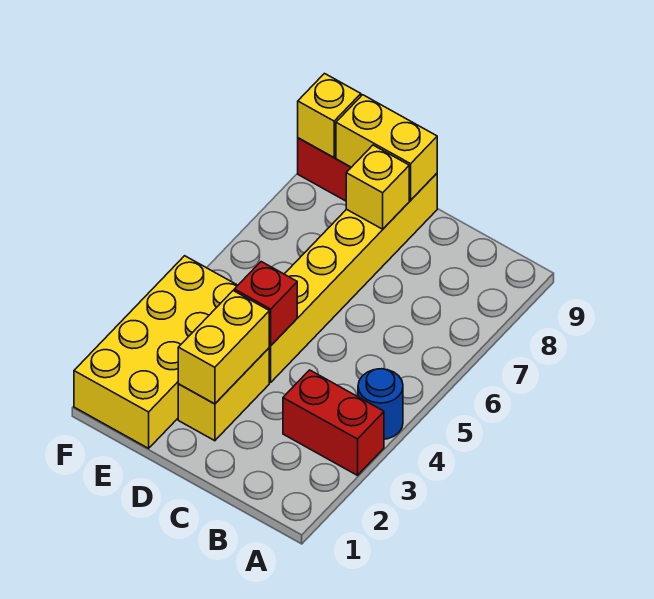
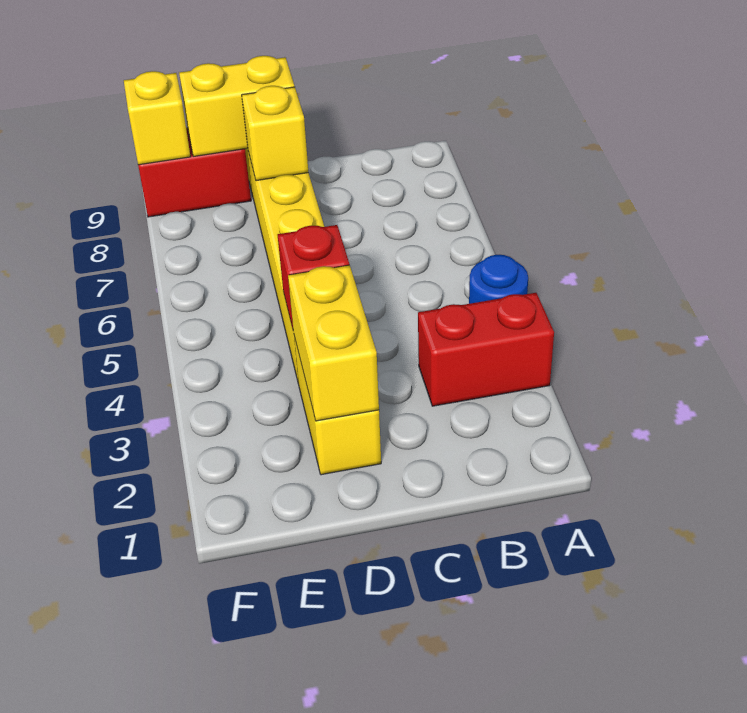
yellow 2x4 brick [74,256,238,448] -> none

